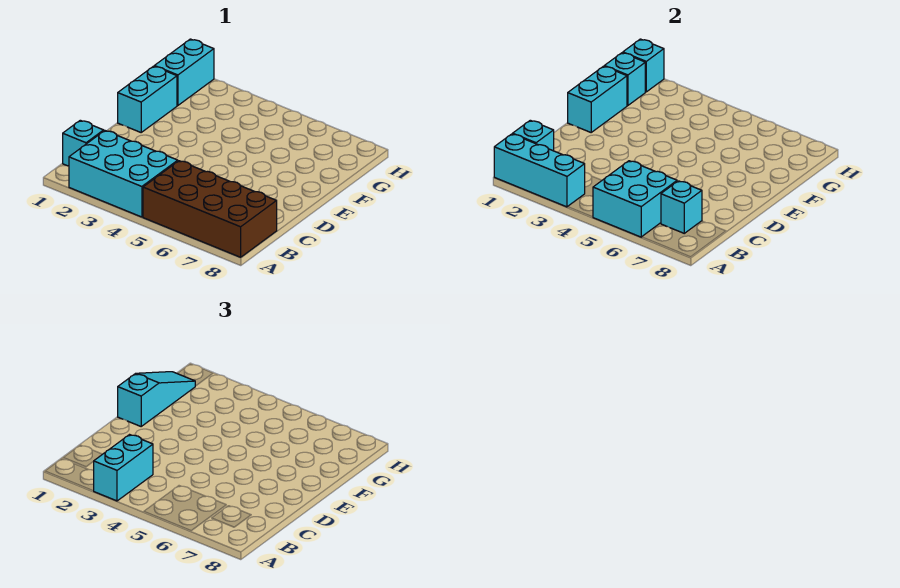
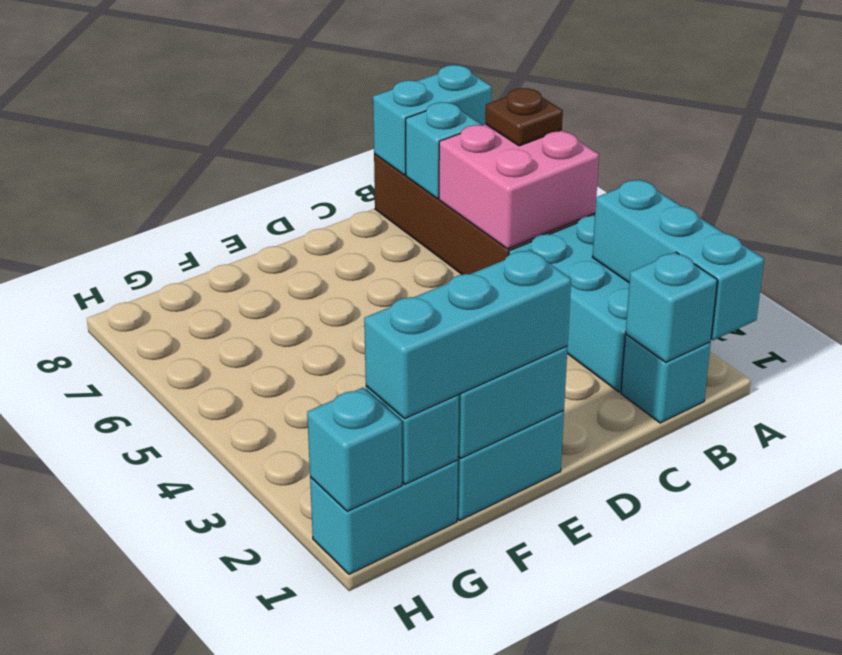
cyan 1x2 brick [93,435,153,501] -> cyan 1x2 brick moved to [373,65,492,175]
cyan 2x2 brick [593,161,677,237] -> pink 2x2 brick [439,124,599,249]
none -> brown 1x1 plate [485,88,563,146]
cyan 1x3 slope [118,372,195,426] -> cyan 1x3 brick [364,250,571,419]

